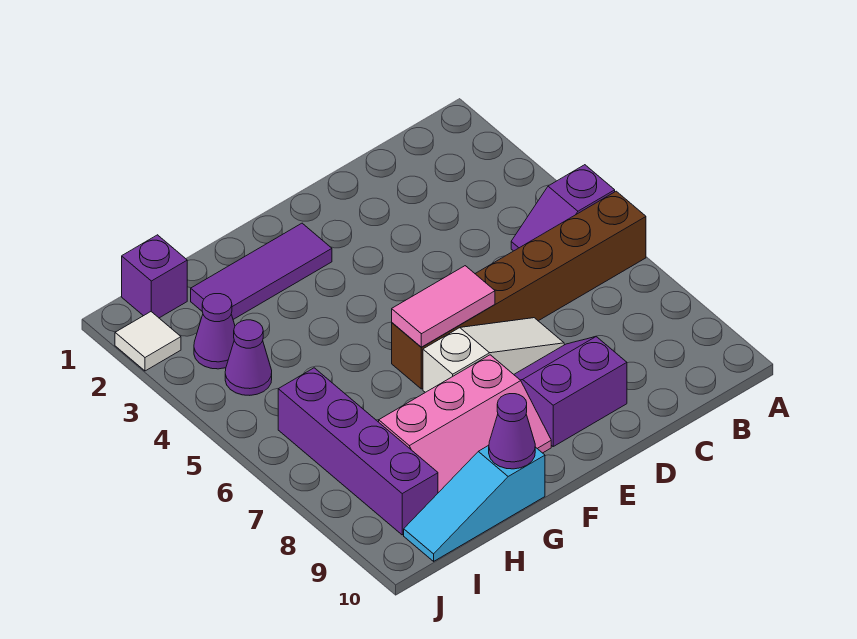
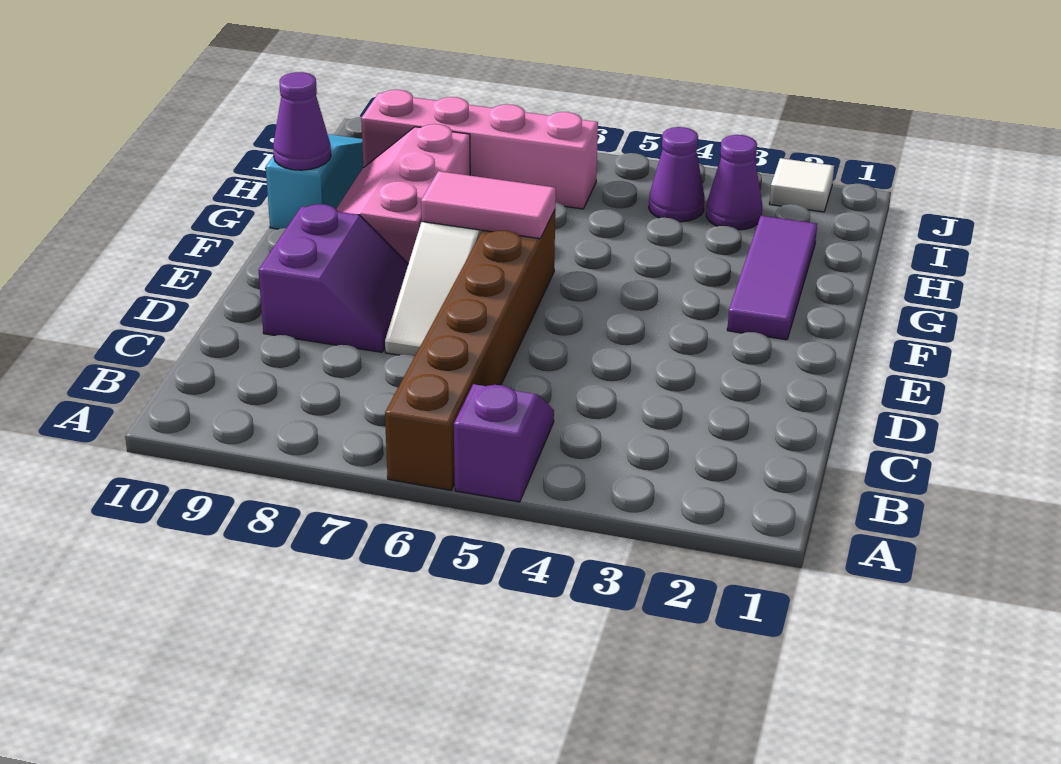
pink 1x2 tile [392,266,495,347] -> pink 1x2 tile turned to [421,171,556,239]
purple 1x1 brick [122,235,187,318] -> none
purple 1x4 brick [278,368,438,535] -> pink 1x4 brick [361,90,598,209]

